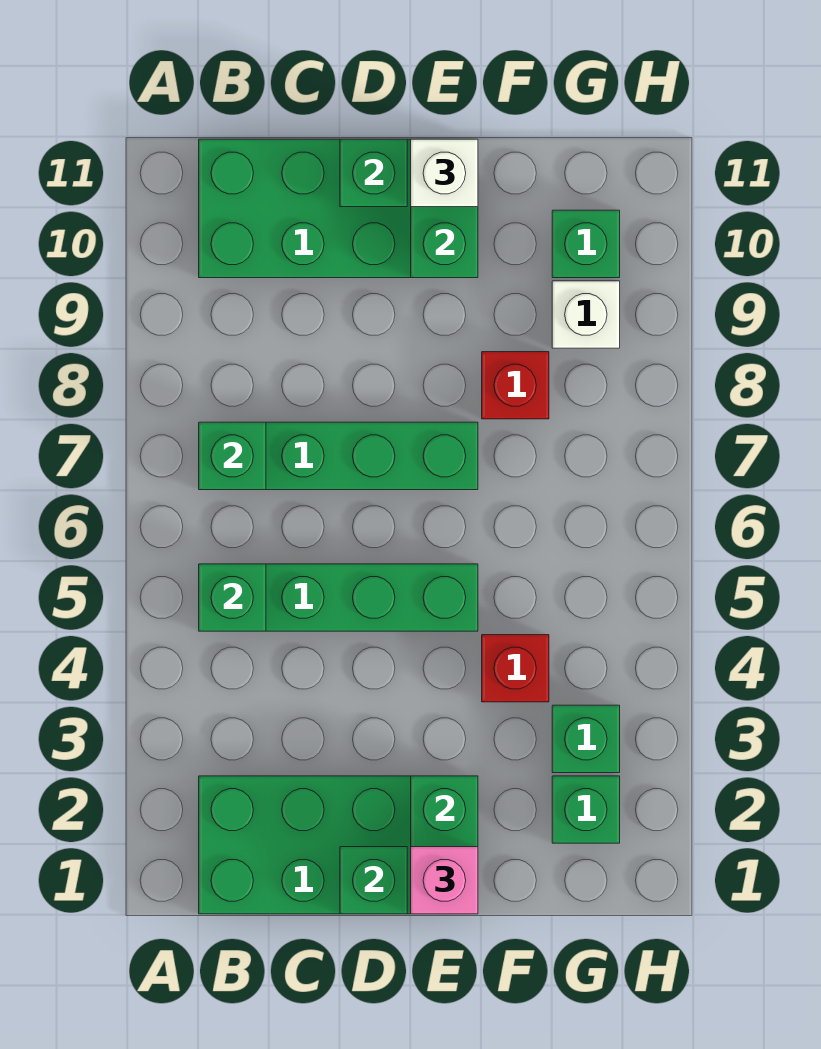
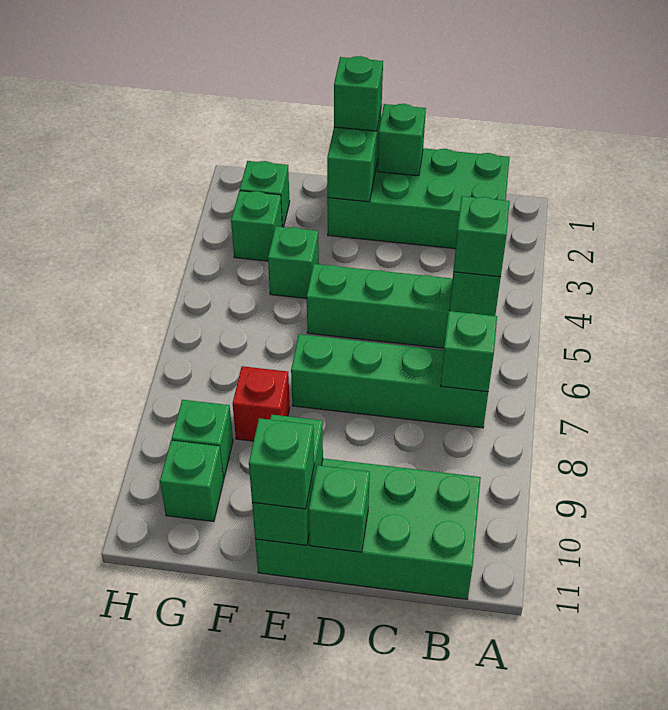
none -> green 1x1 brick [453,196,510,277]
pink 1x1 brick [411,847,478,914] -> green 1x1 brick [334,56,383,131]
white 1x1 brick [411,139,478,207] -> green 1x1 brick [249,418,314,509]
red 1x1 brick [482,635,549,702] -> green 1x1 brick [268,226,319,299]
white 1x1 brick [552,281,620,348] -> green 1x1 brick [172,400,233,479]

